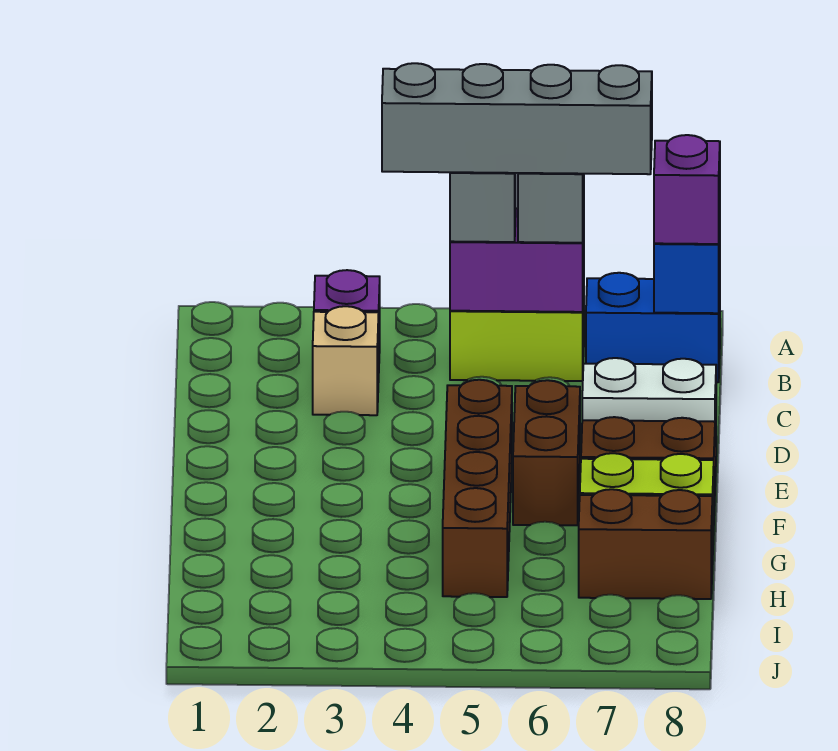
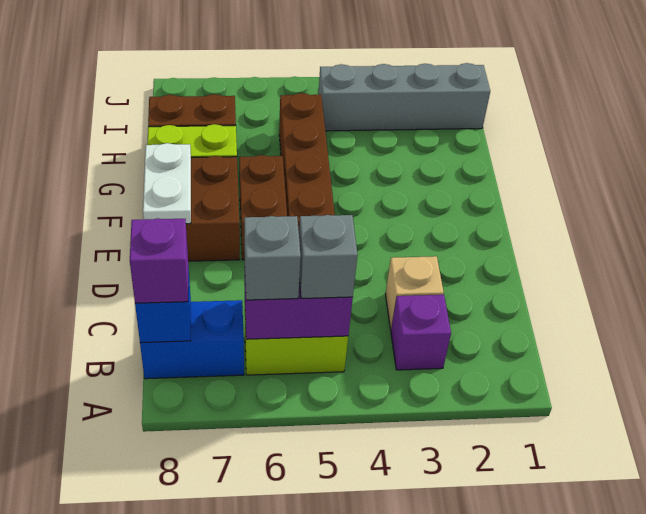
grey 1x4 brick [382,63,652,174] -> grey 1x4 brick moved to [318,63,490,131]
white 1x2 plate [582,358,716,422] -> white 1x2 plate turned to [143,143,191,224]

